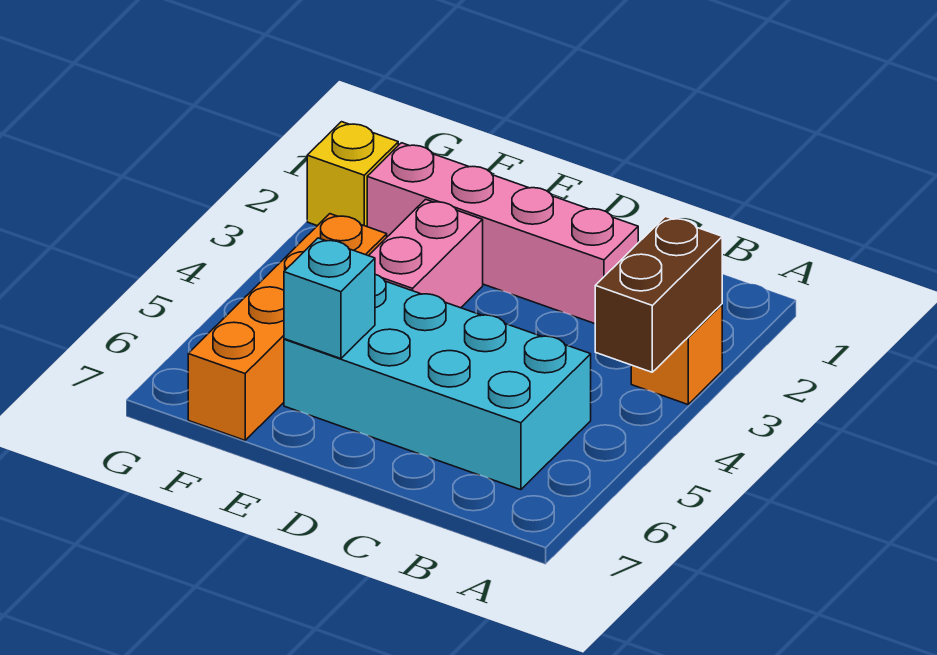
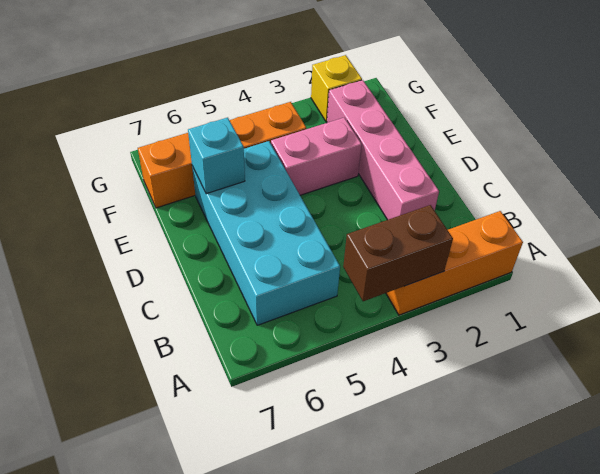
orange 1x1 brick [631,304,722,404] -> orange 1x3 brick [386,211,523,315]

